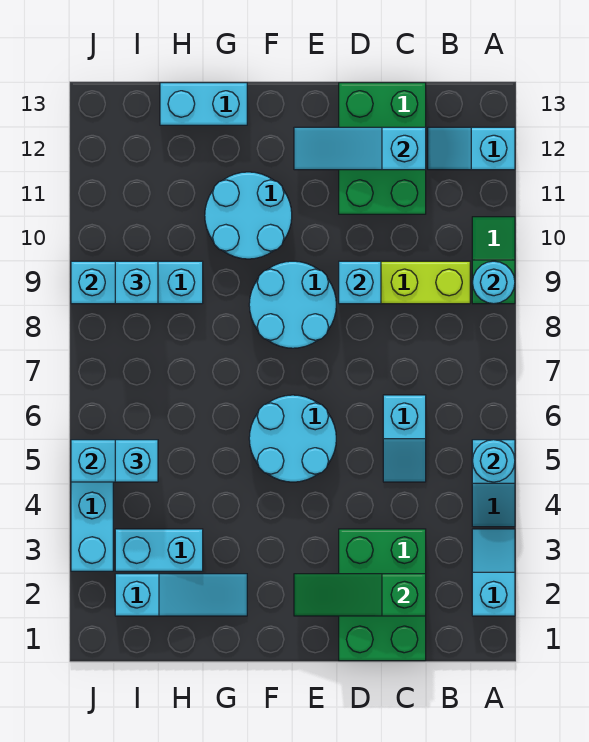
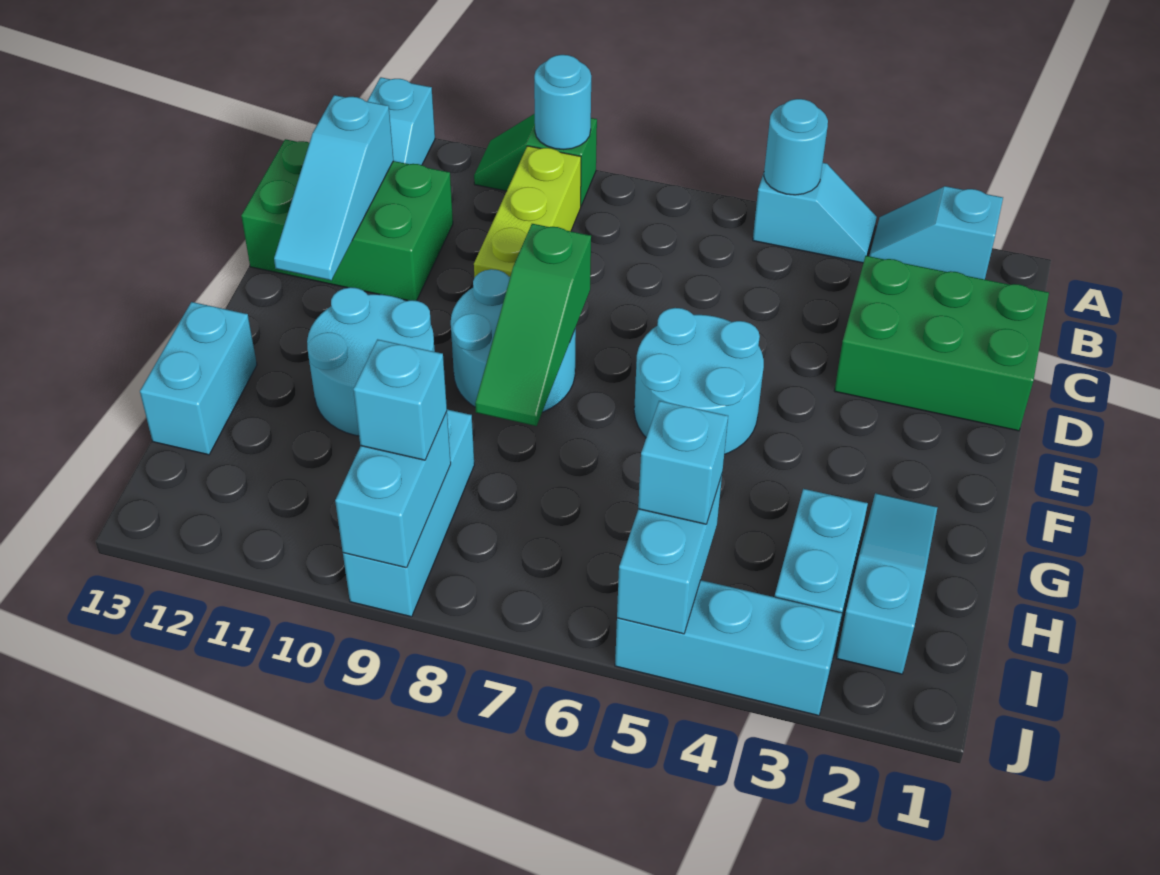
green 1x3 slope [294,574,426,616] -> green 1x3 slope moved to [475,224,591,426]
cyan 1x2 slope [383,395,426,482] -> none
cyan 1x1 brick [339,261,381,304] -> none

